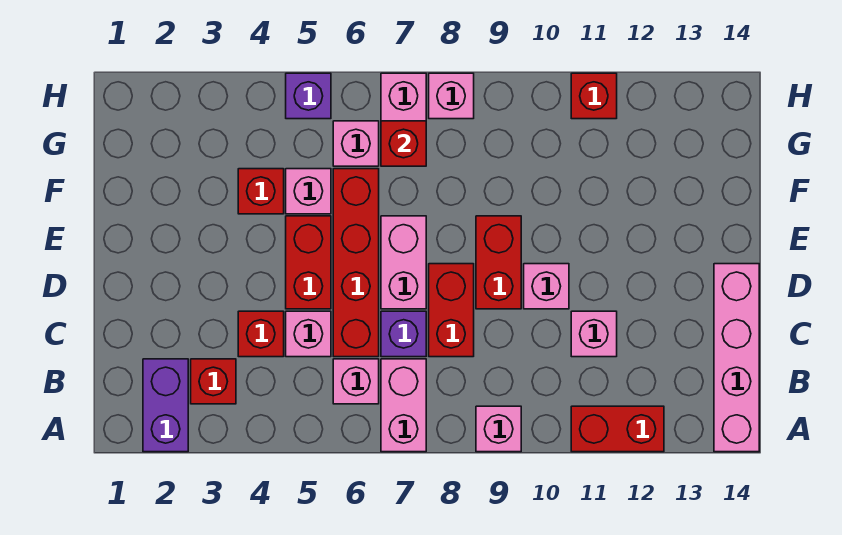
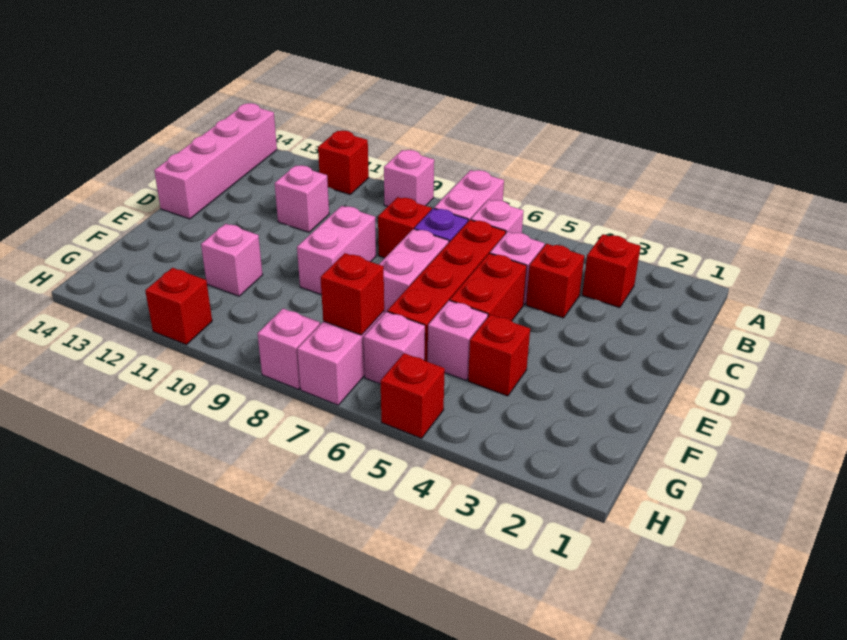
purple 1x2 brick [143,359,188,452] -> none
red 1x2 brick [571,406,664,452] -> red 1x1 brick [318,131,369,194]
red 1x2 brick [429,264,474,357] -> red 1x1 brick [378,197,432,258]
red 1x2 brick [476,216,521,309] -> pink 1x2 brick [297,206,376,295]
pink 1x1 brick [524,264,569,309] -> pink 1x1 brick moved to [201,224,263,296]
purple 1x1 brick [286,73,331,119] -> red 1x1 brick [381,353,445,438]

